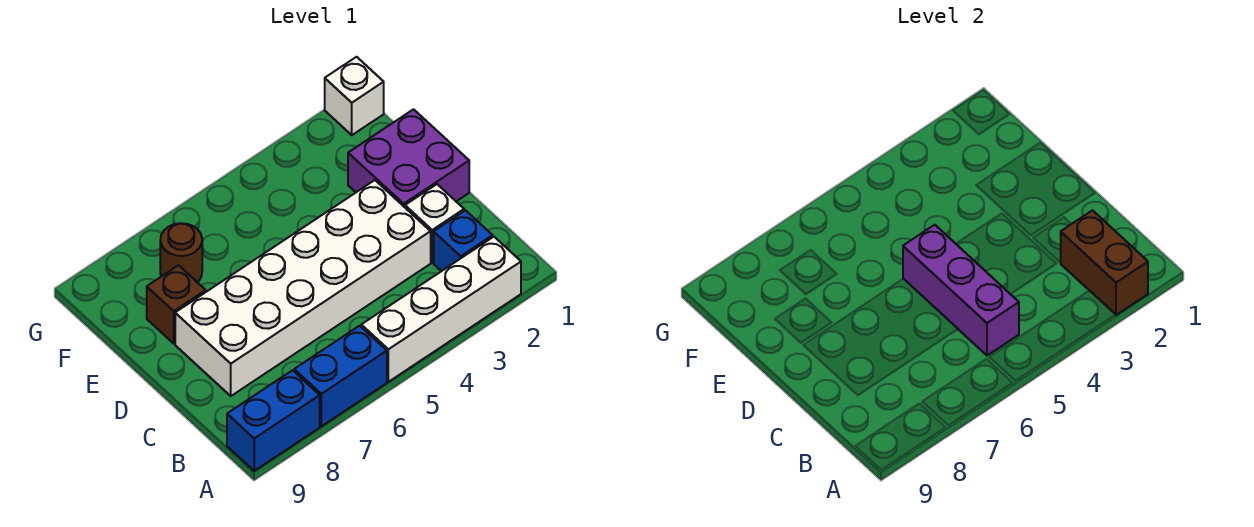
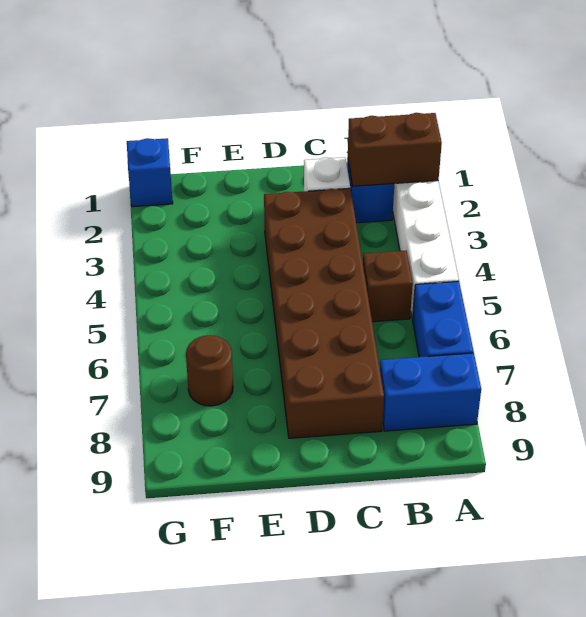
blue 1x2 brick [227,370,320,471] -> blue 1x2 brick turned to [380,353,481,431]
purple 1x3 brick [903,225,1019,355] -> none
white 2x6 brick [175,180,431,396] -> brown 2x6 brick [264,188,384,438]
purple 2x2 brick [348,109,469,207] -> none
brown 1x1 brick [147,265,206,344] -> brown 1x1 brick moved to [363,251,413,322]
white 1x1 brick [325,57,384,135] -> blue 1x1 brick [127,138,173,207]

